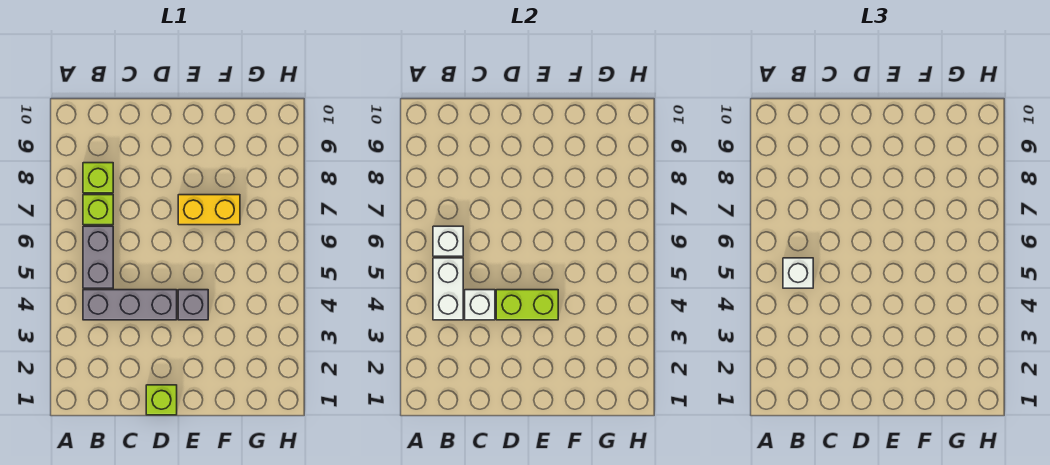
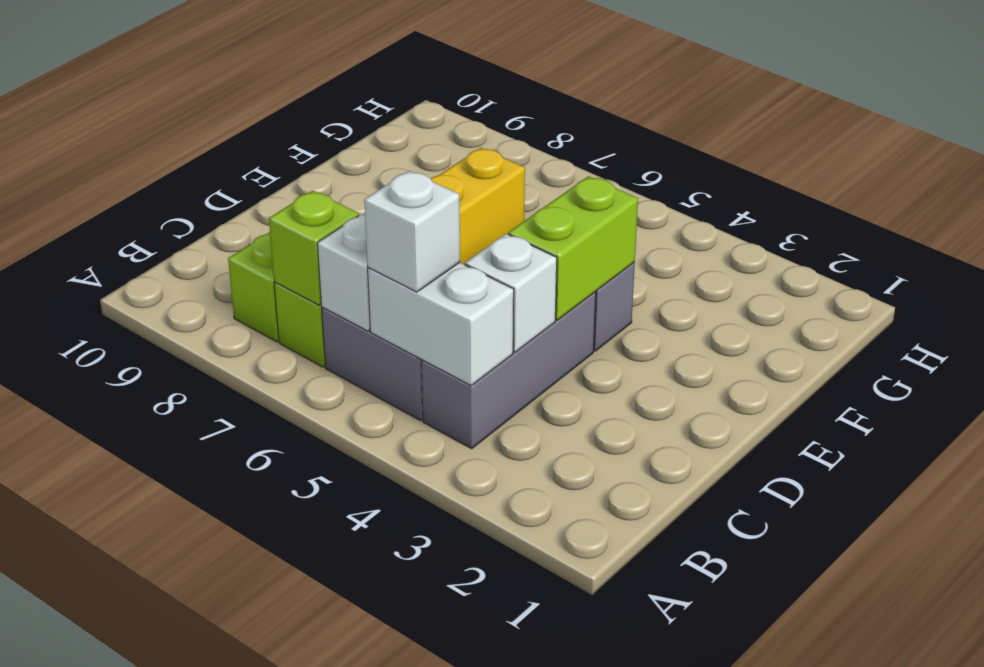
lime 1x1 brick [146,385,177,415] -> lime 1x1 brick moved to [269,191,359,305]

